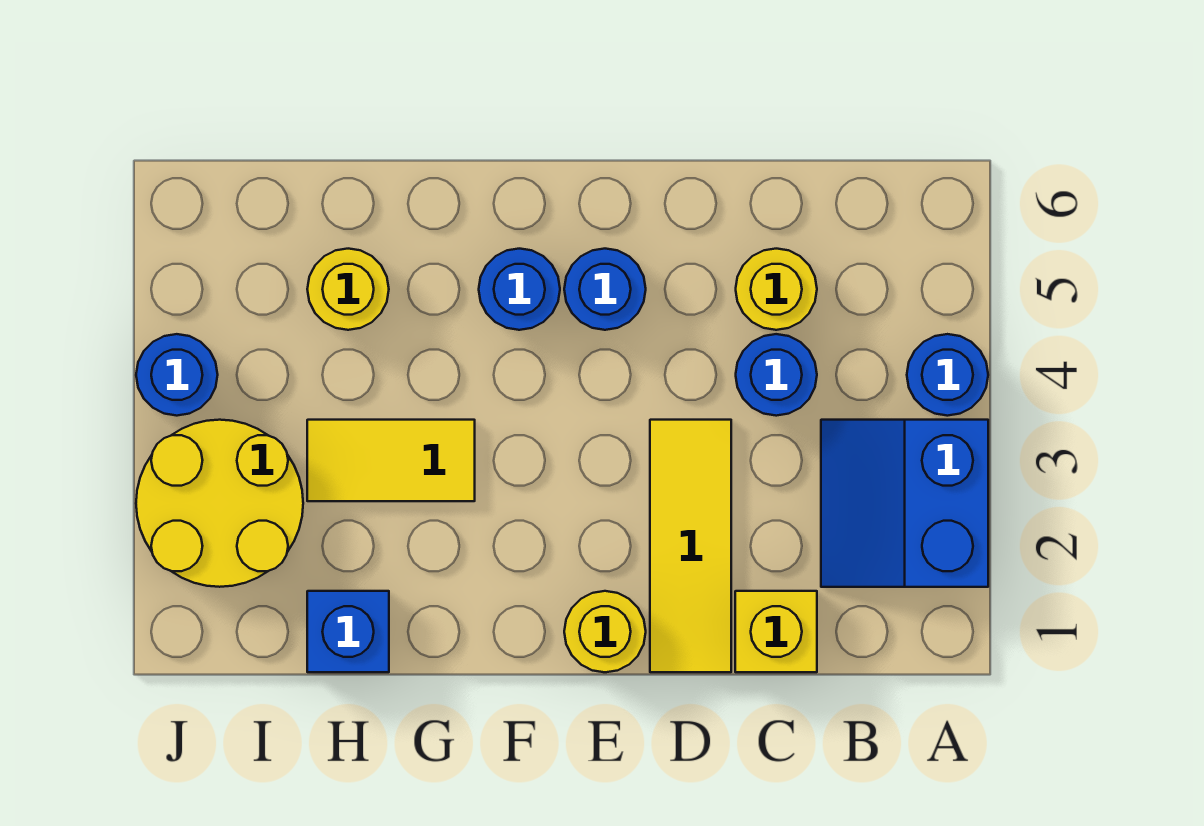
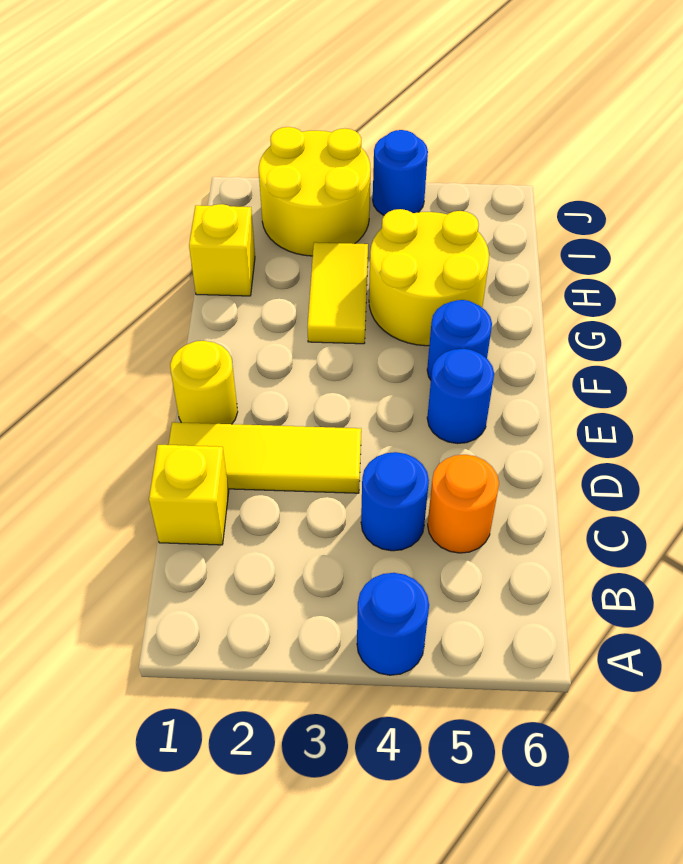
blue 2x2 slope [821,420,988,587] -> none
yellow 1x1 round brick [736,249,817,330] -> orange 1x1 round brick [428,455,499,553]
blue 1x1 brick [307,591,389,672] -> yellow 1x1 brick [189,204,255,296]
yellow 1x1 round brick [307,249,389,330] -> yellow 2x2 round brick [369,209,489,346]

